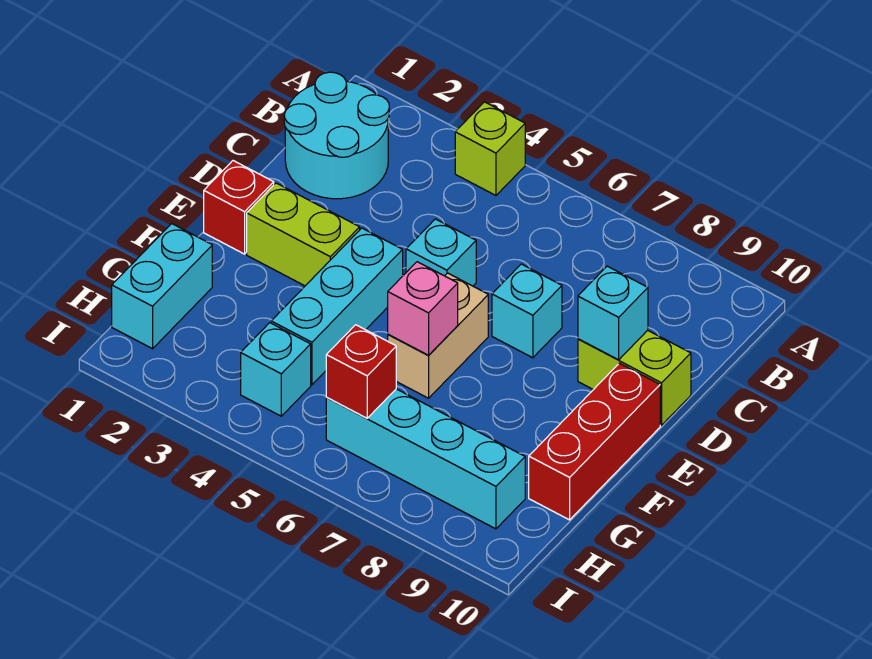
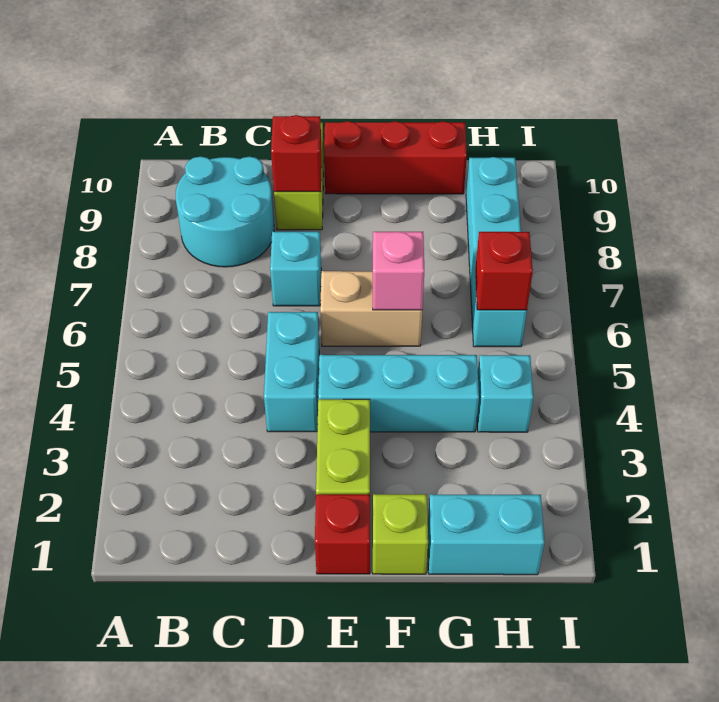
lime 1x1 brick [455,102,525,195] -> lime 1x1 brick moved to [373,494,428,574]
cyan 2x2 round brick [284,72,389,199] -> cyan 2x2 round brick moved to [176,156,274,267]
cyan 1x1 brick [406,219,476,286] -> cyan 1x2 brick [264,312,319,432]
cyan 1x1 brick [578,266,648,360] -> red 1x1 brick [271,115,322,192]

